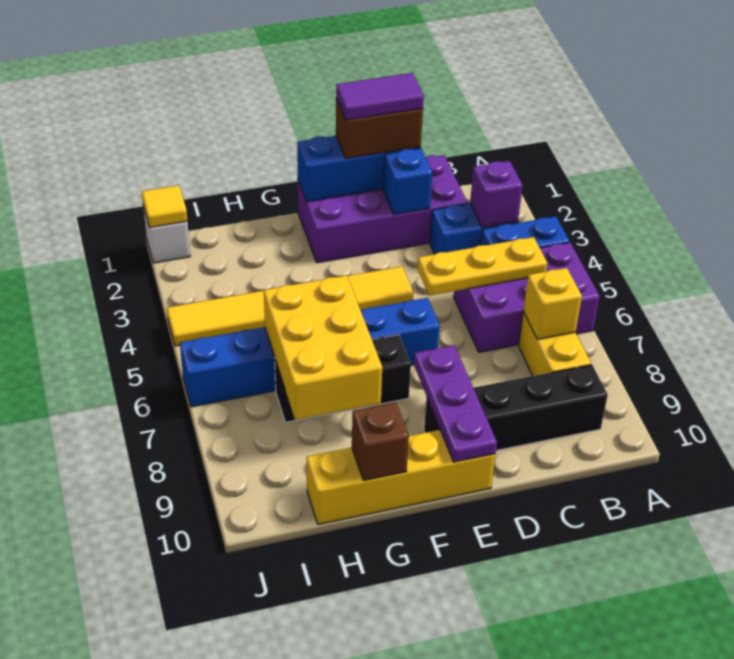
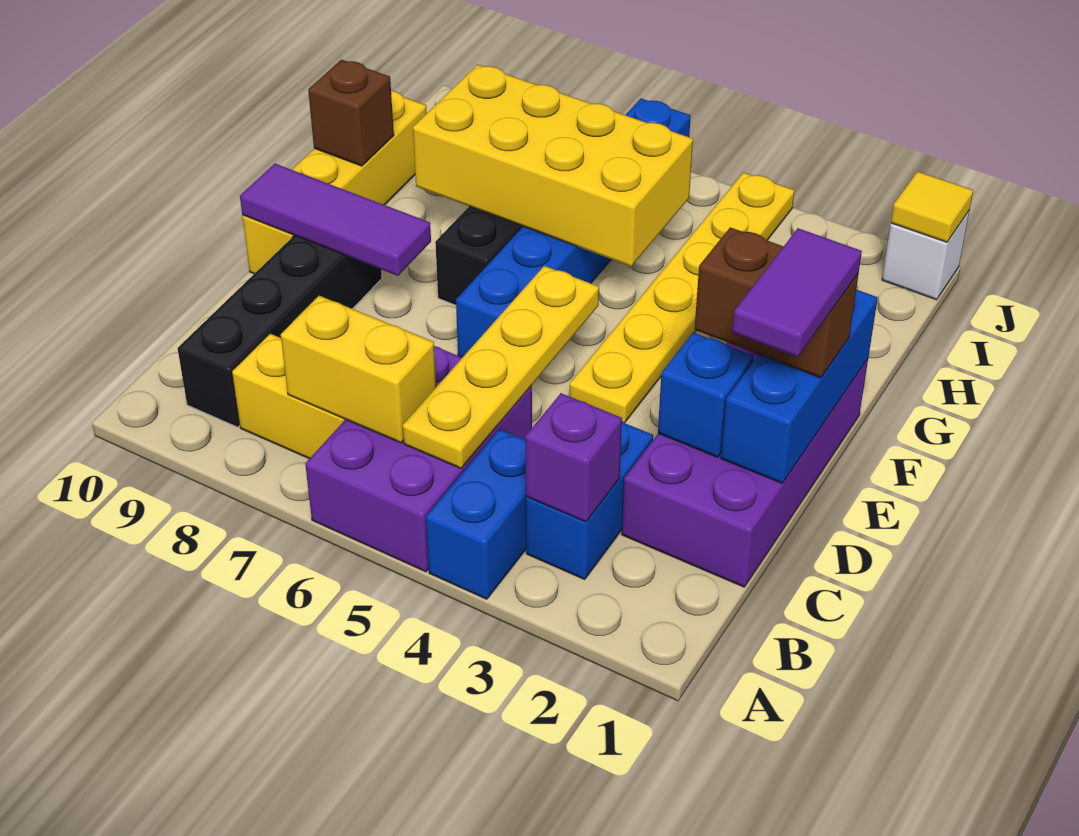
yellow 1x3 plate [417,237,548,296] -> yellow 1x4 plate [403,266,599,468]
yellow 1x1 brick [523,268,582,339] -> yellow 1x2 brick [281,296,436,443]
brown 1x2 brick [336,98,423,159] -> brown 1x2 brick turned to [695,227,858,378]
yellow 1x6 tile [167,266,413,346] -> yellow 1x6 plate [569,172,794,423]
purple 1x3 plate [414,345,497,462] -> purple 1x3 tile [240,164,431,276]
yellow 2x3 brick [264,275,382,420] -> yellow 2x4 brick [413,65,693,266]

